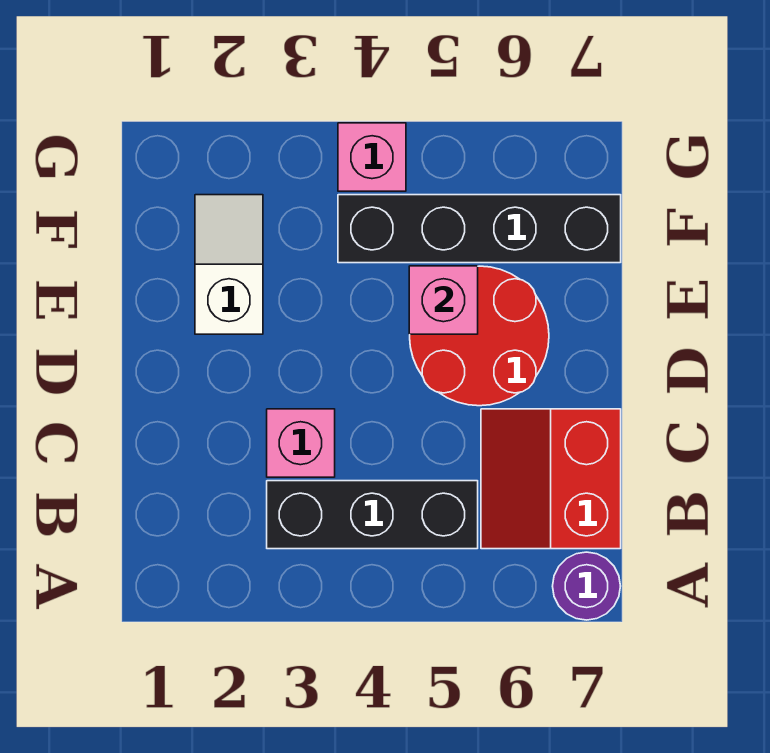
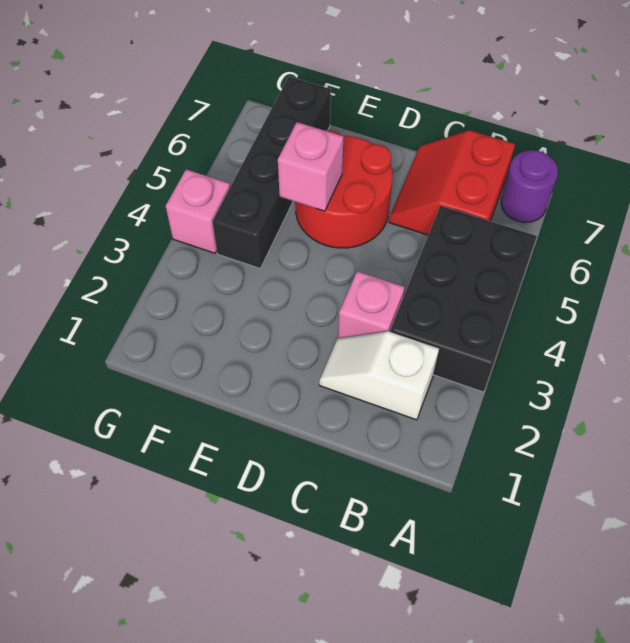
black 1x3 brick [267,481,478,549] -> black 2x3 brick [390,206,537,392]
red 2x2 slope [481,409,621,549] -> red 2x2 slope turned to [389,130,515,235]
white 1x2 slope [195,195,263,334] -> white 1x2 slope moved to [319,331,439,420]

